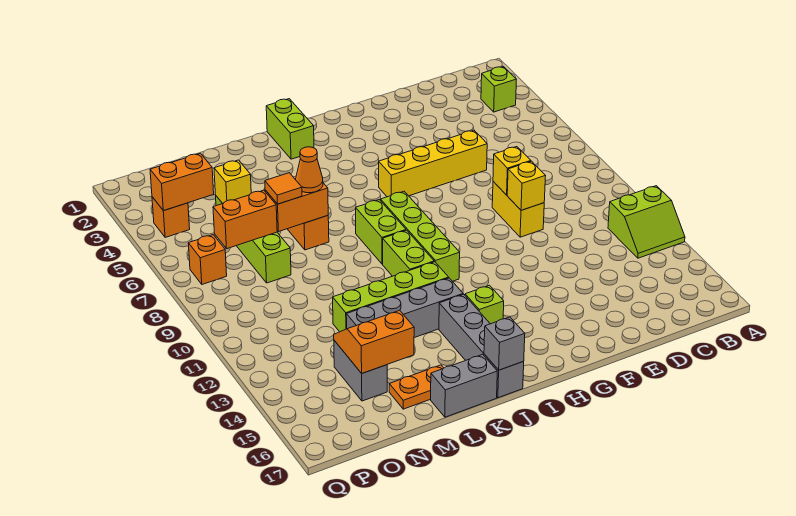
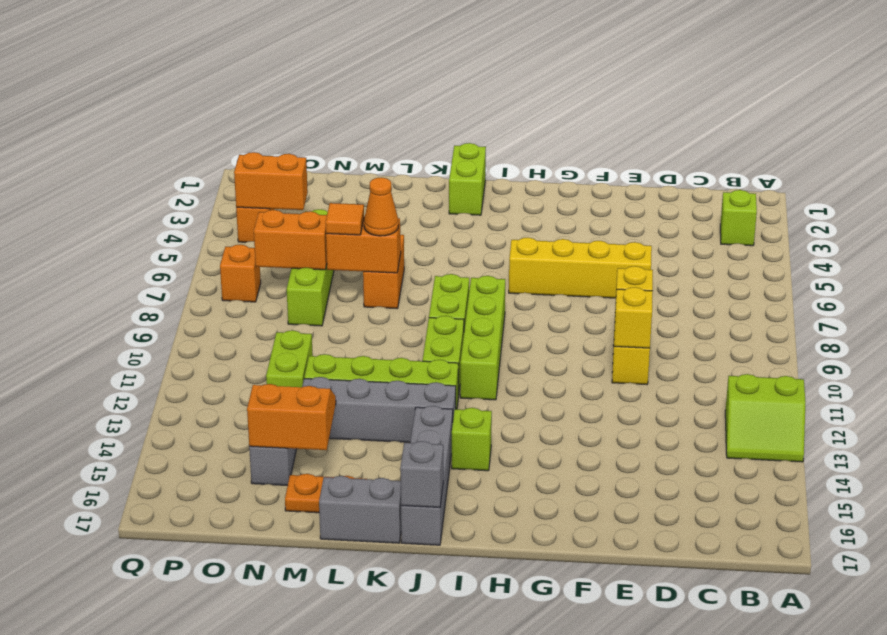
yellow 1x1 brick [214,160,251,204] -> none
none -> lime 1x2 brick [266,330,313,387]

